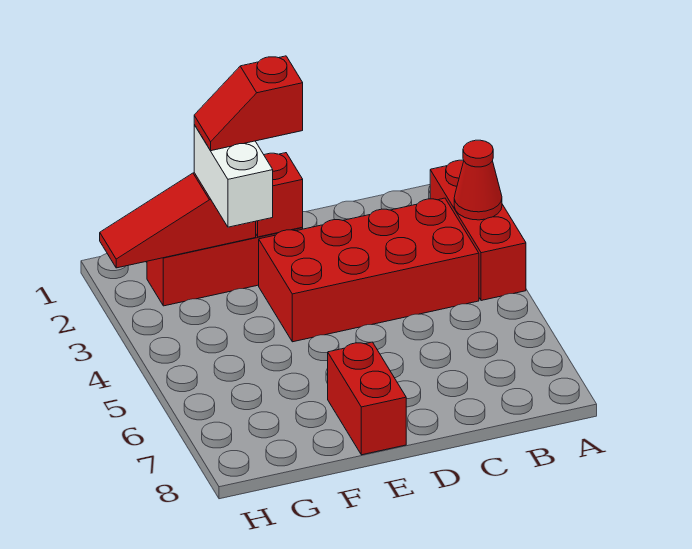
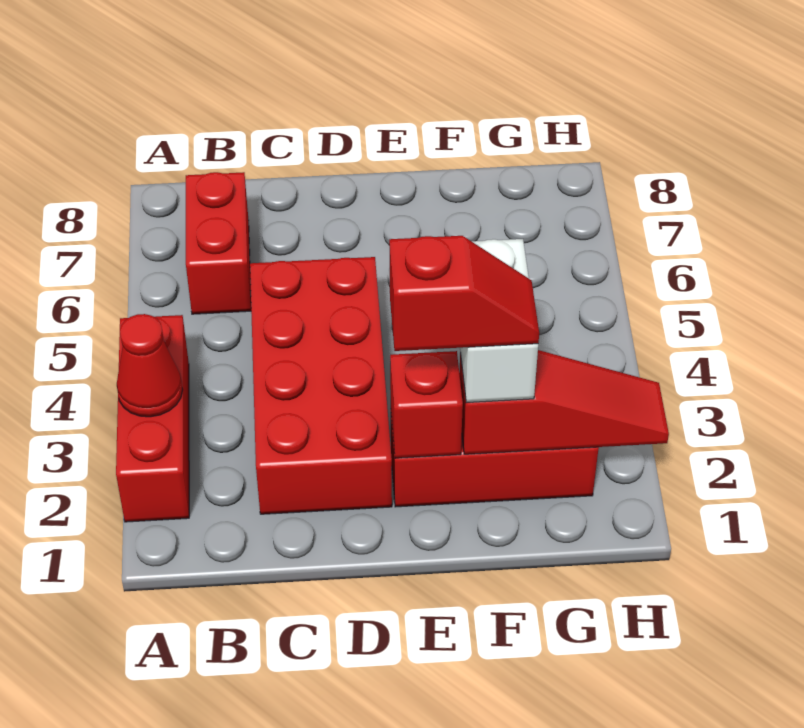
red 2x4 brick [259,198,479,342] -> red 2x4 brick turned to [250,257,392,514]
red 1x2 brick [328,342,406,455] -> red 1x2 brick moved to [186,172,251,314]

